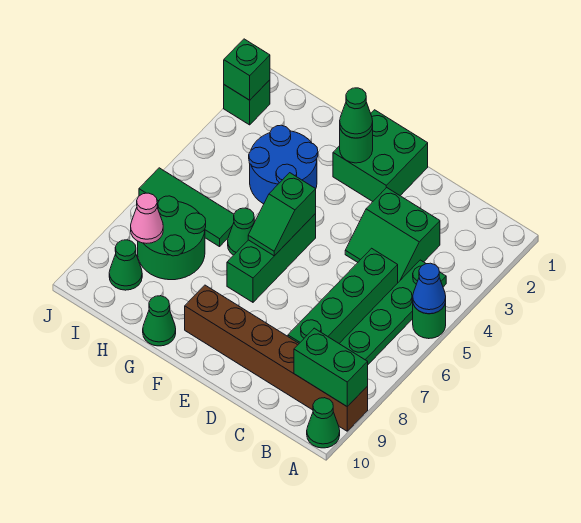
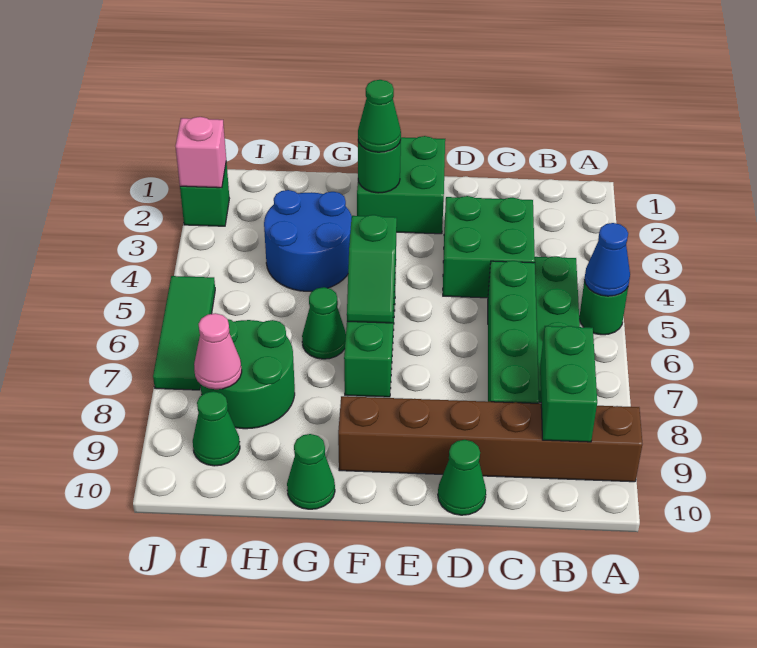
green 1x2 brick [294,328,368,407] -> green 1x2 brick turned to [540,326,597,442]
green 1x1 cone [307,398,340,448] -> green 1x1 cone moved to [438,440,486,515]
green 2x2 slope [345,188,440,282] -> green 2x2 brick [443,196,535,298]
green 1x3 tile [139,168,234,247] -> green 1x3 tile turned to [153,276,215,390]
green 1x1 brick [224,39,270,100] -> pink 1x1 brick [175,117,226,188]

